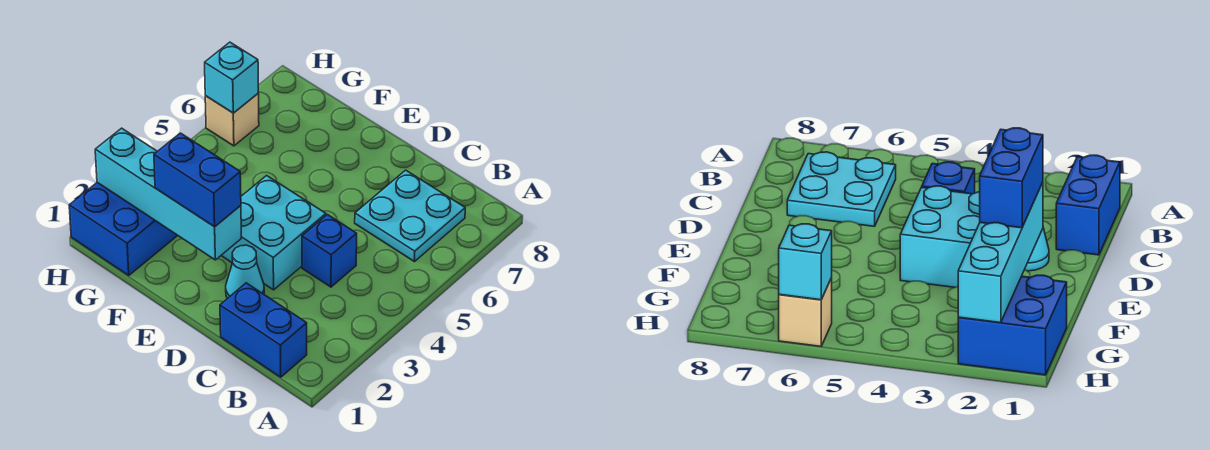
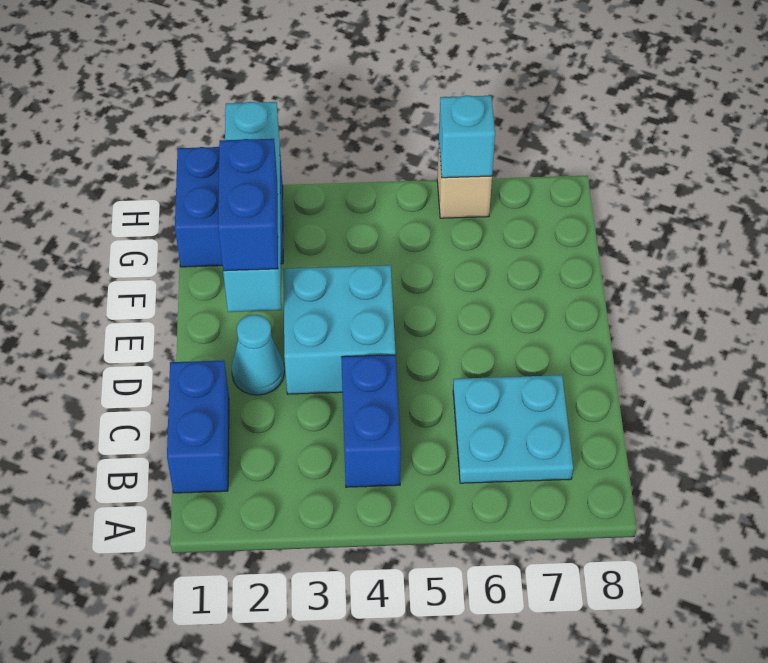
blue 1x1 brick [302,215,357,287] -> blue 1x2 brick [341,355,401,487]

